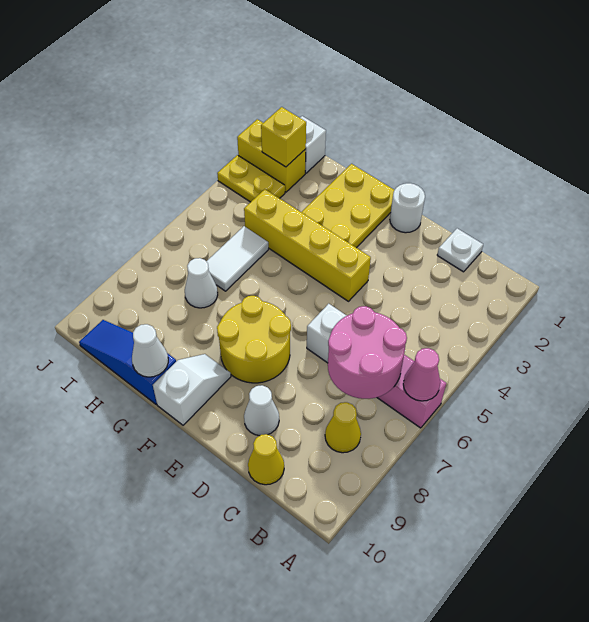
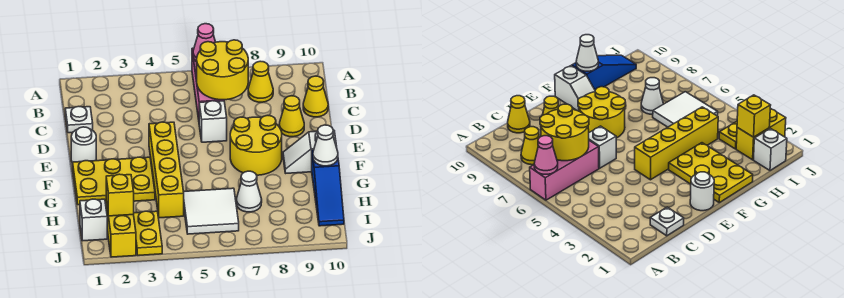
pink 2x2 round brick [328,306,407,399] -> yellow 2x2 round brick [197,40,248,100]
white 1x1 cone [244,385,279,436] -> yellow 1x1 cone [279,96,304,137]
white 1x2 tile [206,226,268,291] -> white 2x2 tile [184,188,239,234]

